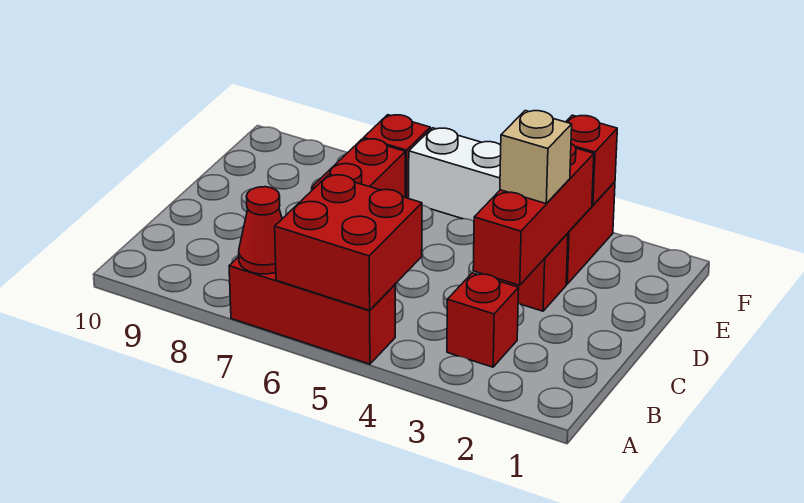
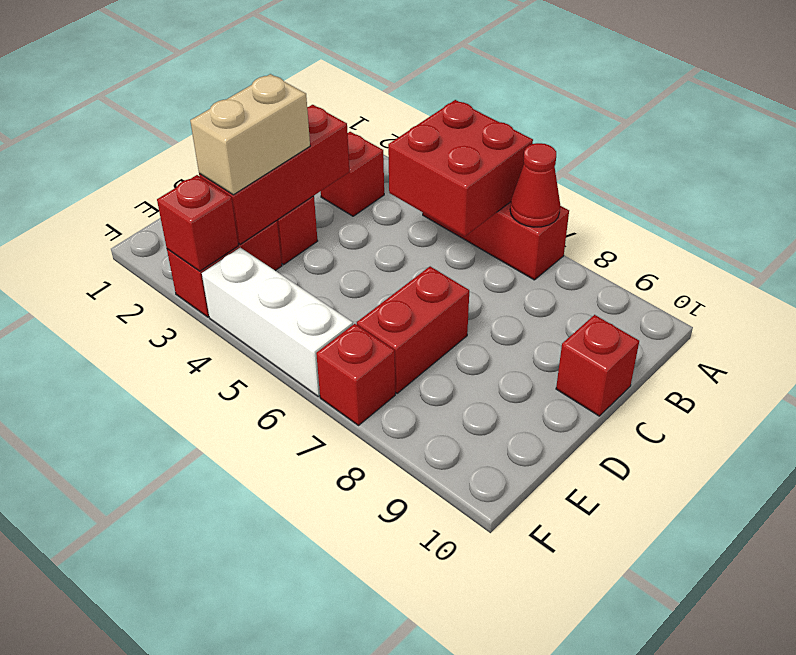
none -> red 1x1 brick [556,315,639,416]
tan 1x1 brick [500,111,572,204] -> tan 1x2 brick [190,74,310,195]

